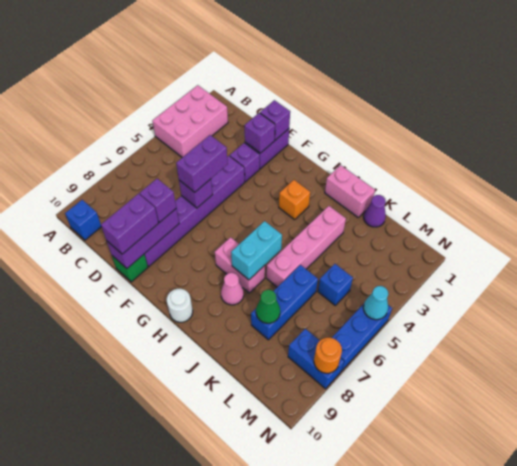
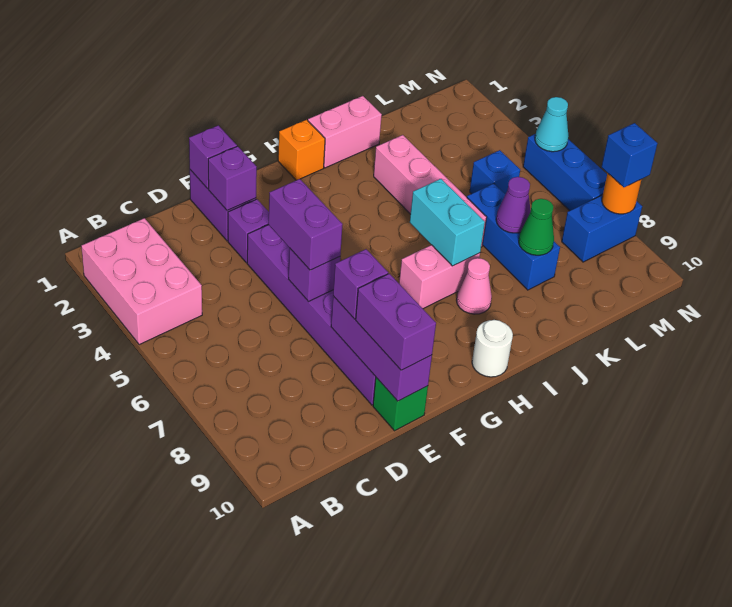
blue 1x1 brick [65,200,101,240] -> blue 1x1 brick moved to [602,123,658,187]
orange 1x1 brick [279,180,310,220] -> orange 1x1 brick moved to [278,120,325,180]
purple 1x1 cone [364,195,386,227] -> purple 1x1 cone moved to [496,177,531,233]

